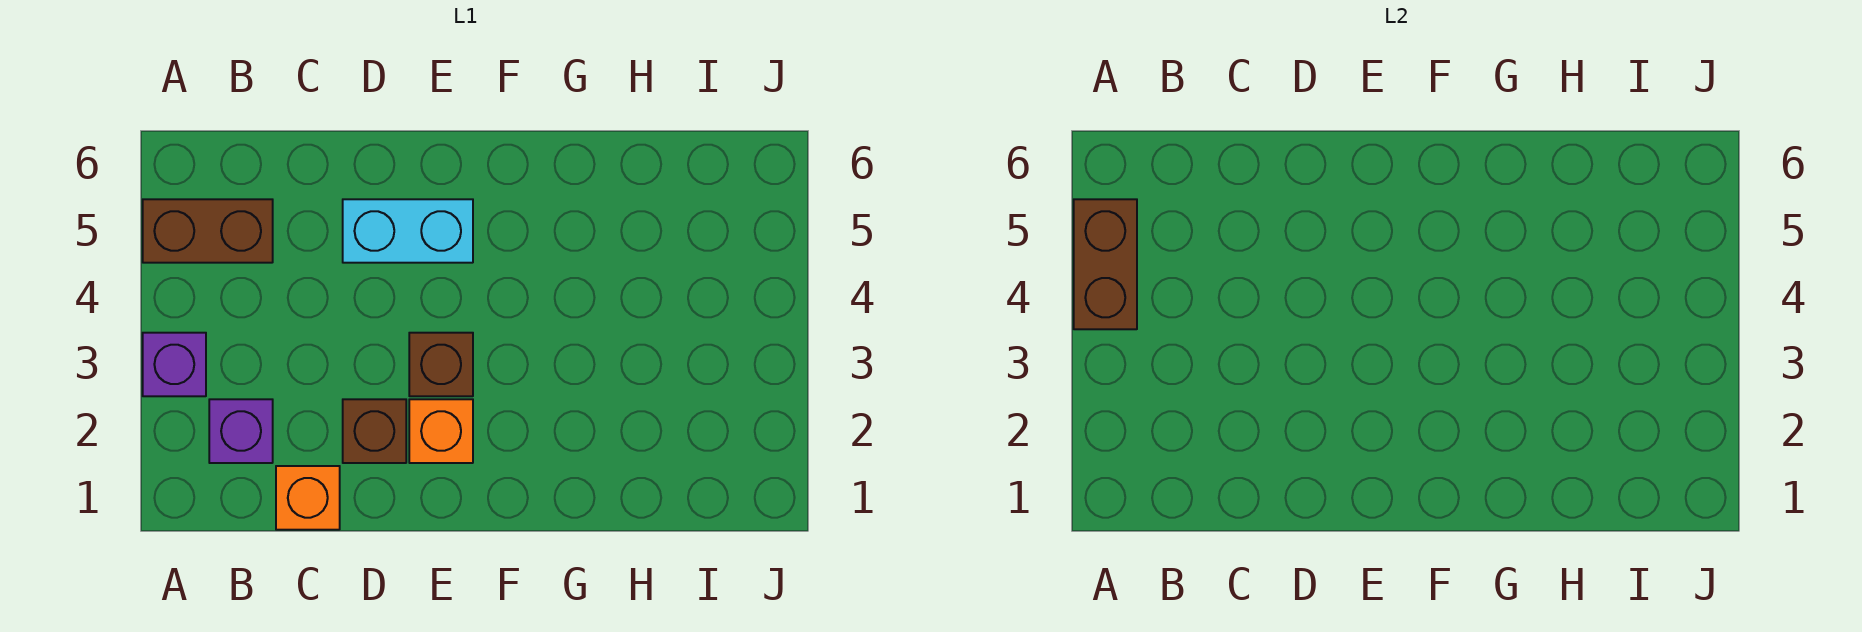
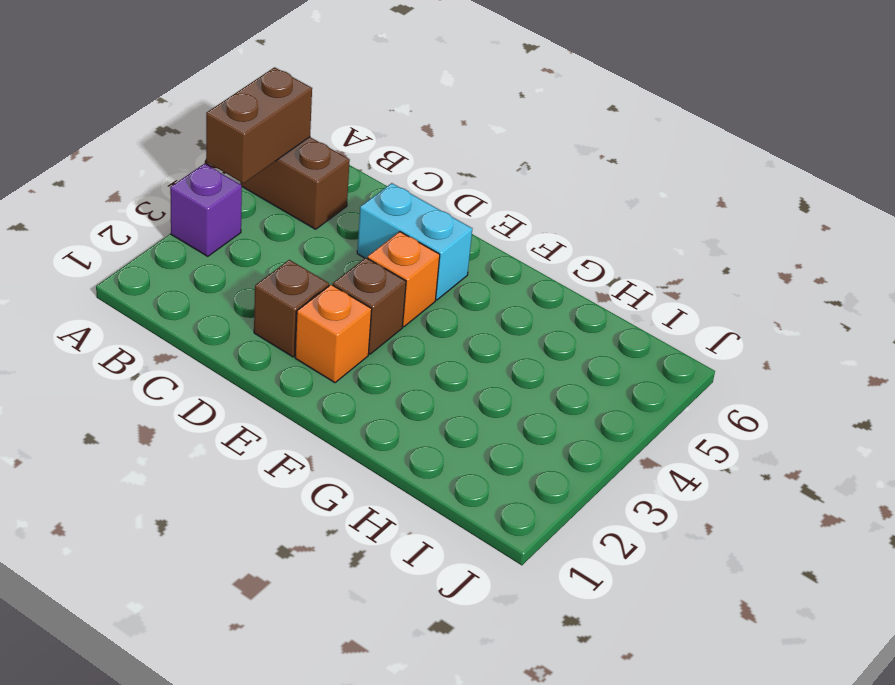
purple 1x1 brick [209,399,273,463] -> none
orange 1x1 brick [276,466,340,530] -> orange 1x1 brick moved to [368,232,440,327]

